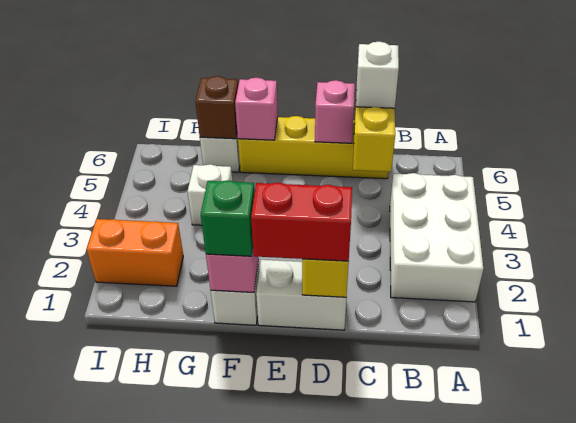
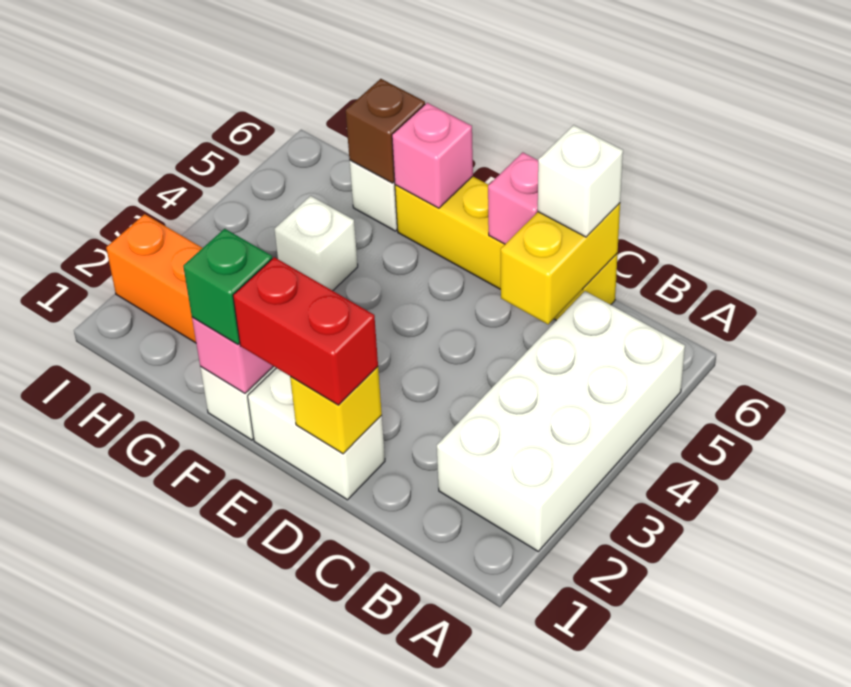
white 2x3 brick [390,173,483,302] -> white 2x4 brick [437,291,685,551]

